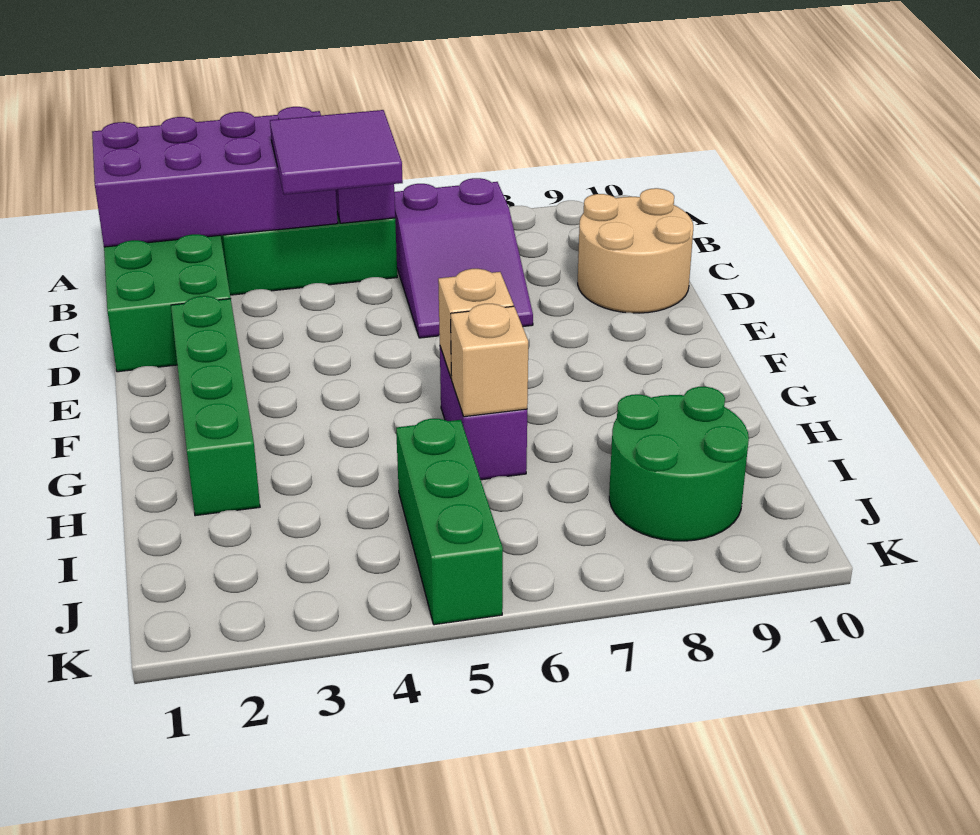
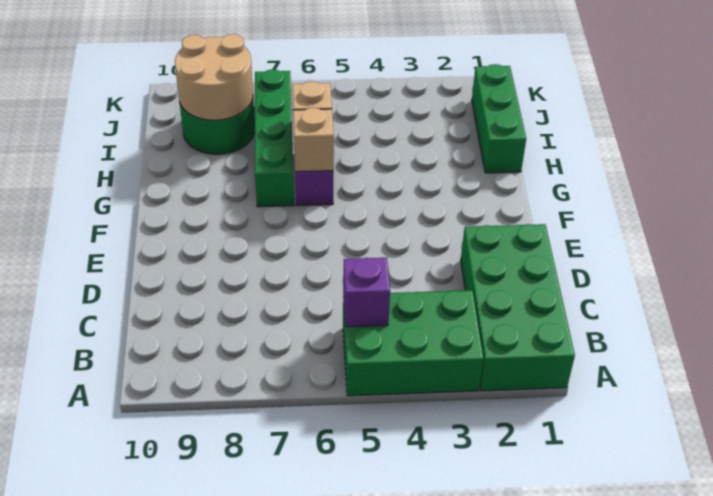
purple 2x4 brick [92,107,338,247] -> none
purple 2x2 tile [270,110,403,195] -> none
purple 2x3 slope [394,178,533,338] -> none
tan 2x2 round brick [578,188,693,313] -> tan 2x2 round brick moved to [175,34,253,120]
green 1x4 brick [171,296,260,516] -> green 1x4 brick moved to [255,69,294,207]
green 1x3 brick [396,419,503,625] -> green 1x3 brick moved to [472,64,526,173]

